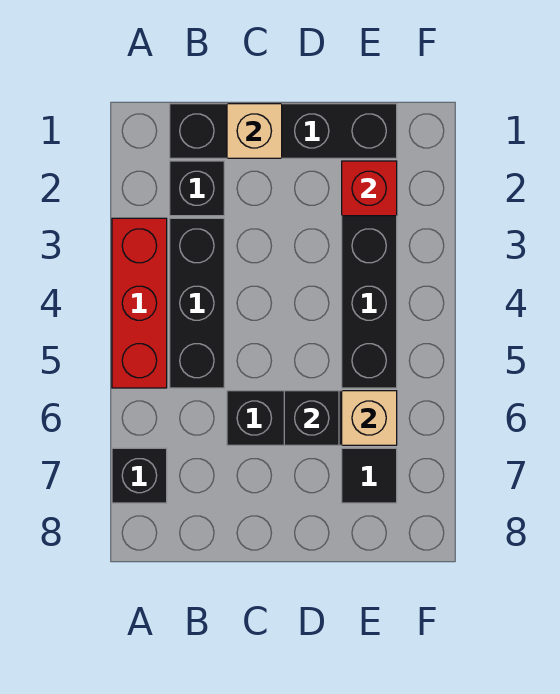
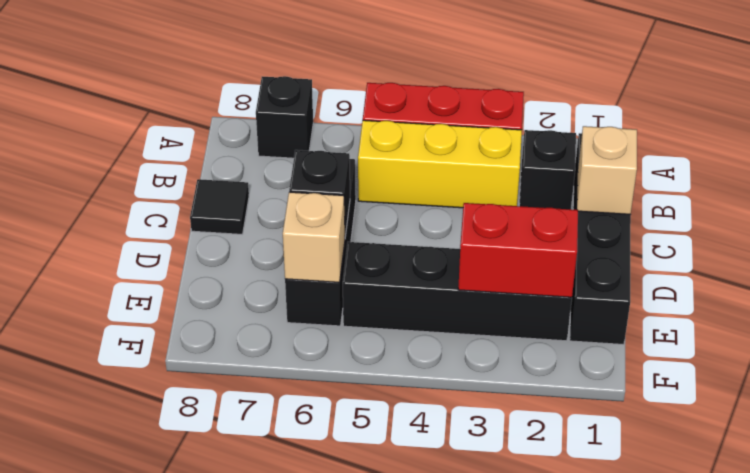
black 1x3 brick [170,218,224,388] -> yellow 1x3 brick [358,120,522,208]
red 1x1 brick [342,161,397,216] -> red 1x2 brick [458,203,578,297]
black 1x1 tile [342,448,397,503] -> black 1x1 tile moved to [190,179,249,234]

